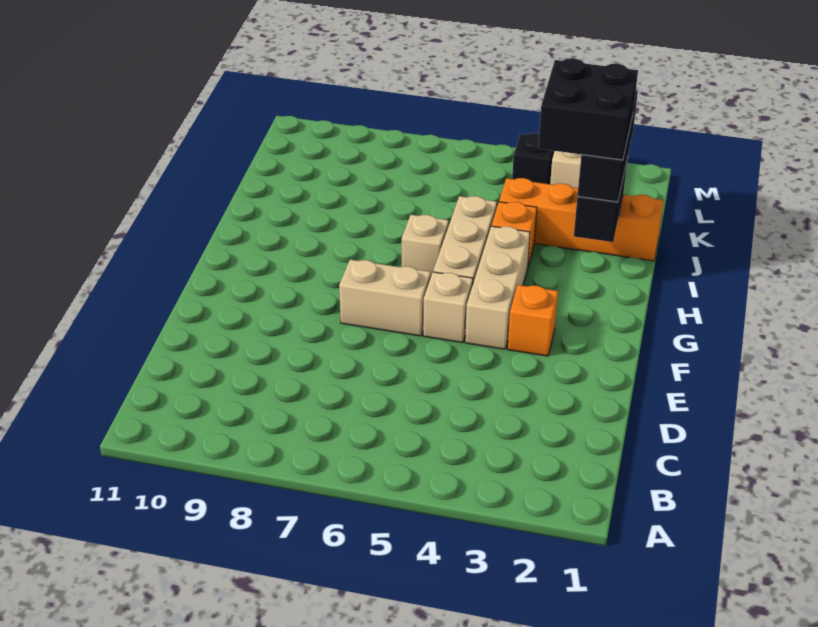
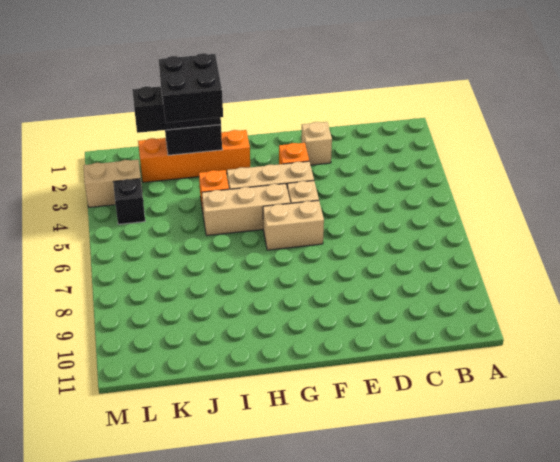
tan 1x2 brick [339,260,431,336] -> tan 1x2 brick turned to [263,201,324,250]
tan 1x1 brick [402,215,449,276] -> tan 1x1 brick moved to [302,122,332,165]
orange 1x4 brick [499,178,664,261] -> orange 1x4 brick turned to [138,130,250,182]

